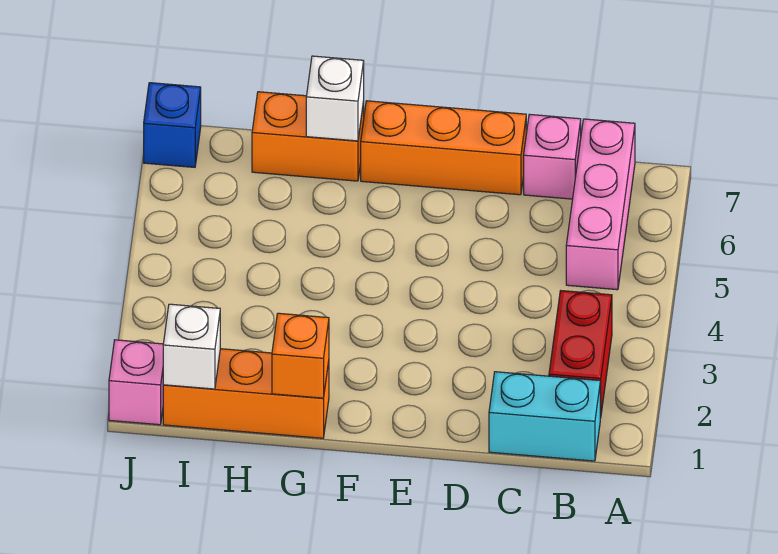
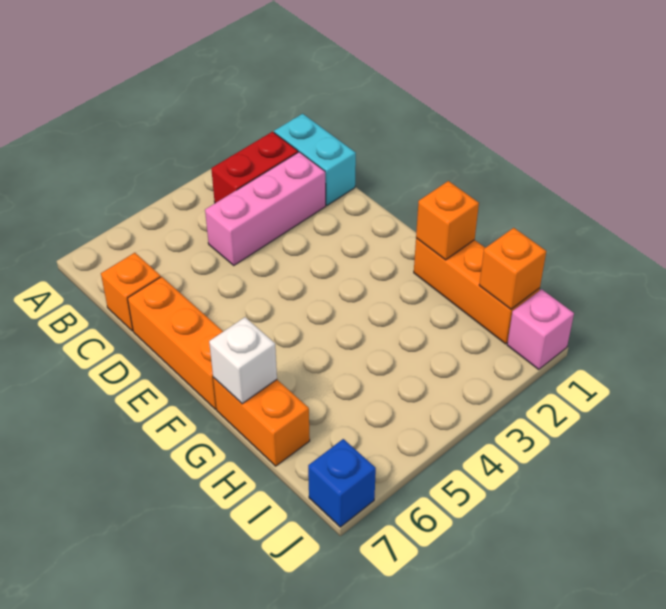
pink 1x3 brick [566,119,635,290] -> pink 1x3 brick moved to [205,152,326,265]
pink 1x1 brick [524,114,581,199] -> orange 1x1 brick [101,253,161,331]
white 1x1 brick [163,304,220,389] -> orange 1x1 brick [479,228,546,309]

